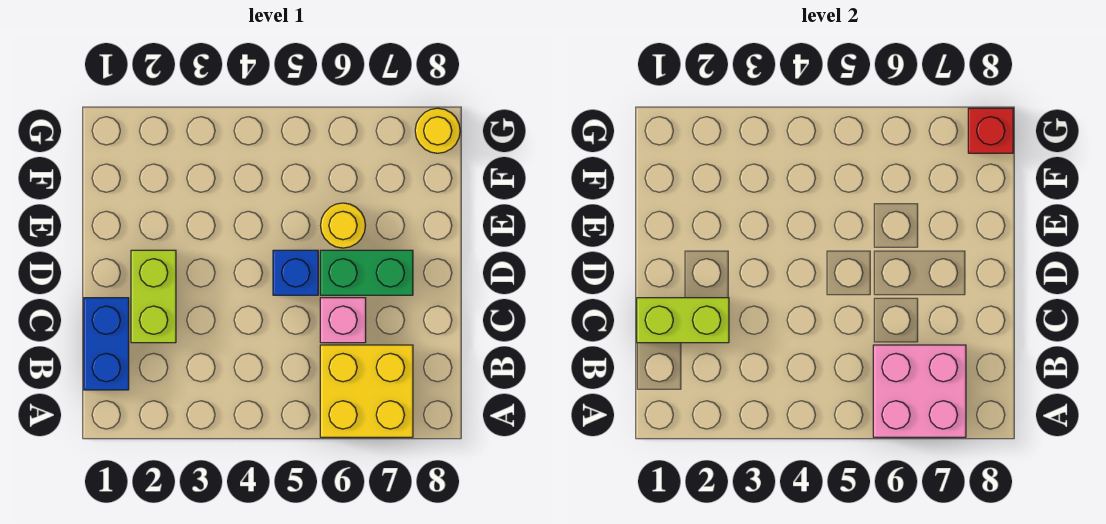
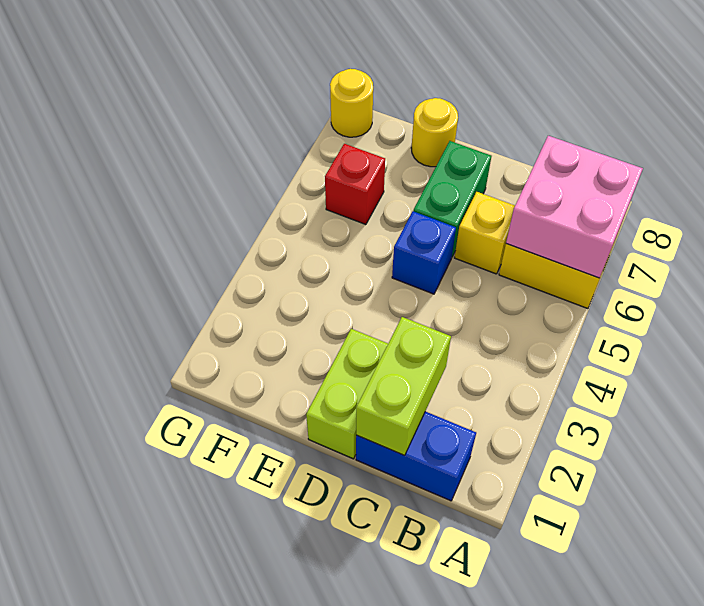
lime 1x2 brick [131,250,176,343] -> lime 1x2 brick turned to [306,329,388,459]
pink 1x1 brick [320,298,366,343] -> yellow 1x1 brick [455,192,515,274]
yellow 1x1 round brick [321,203,366,248] -> yellow 1x1 round brick moved to [411,98,458,167]
red 1x1 brick [968,108,1013,153] -> red 1x1 brick moved to [325,144,385,225]

